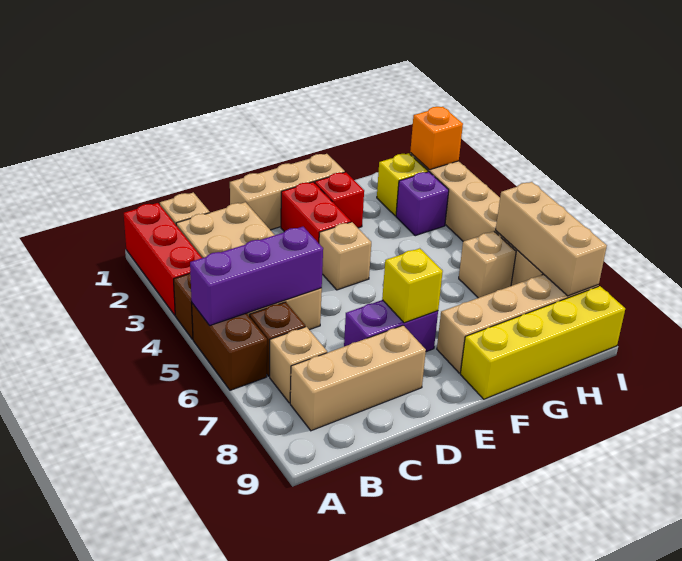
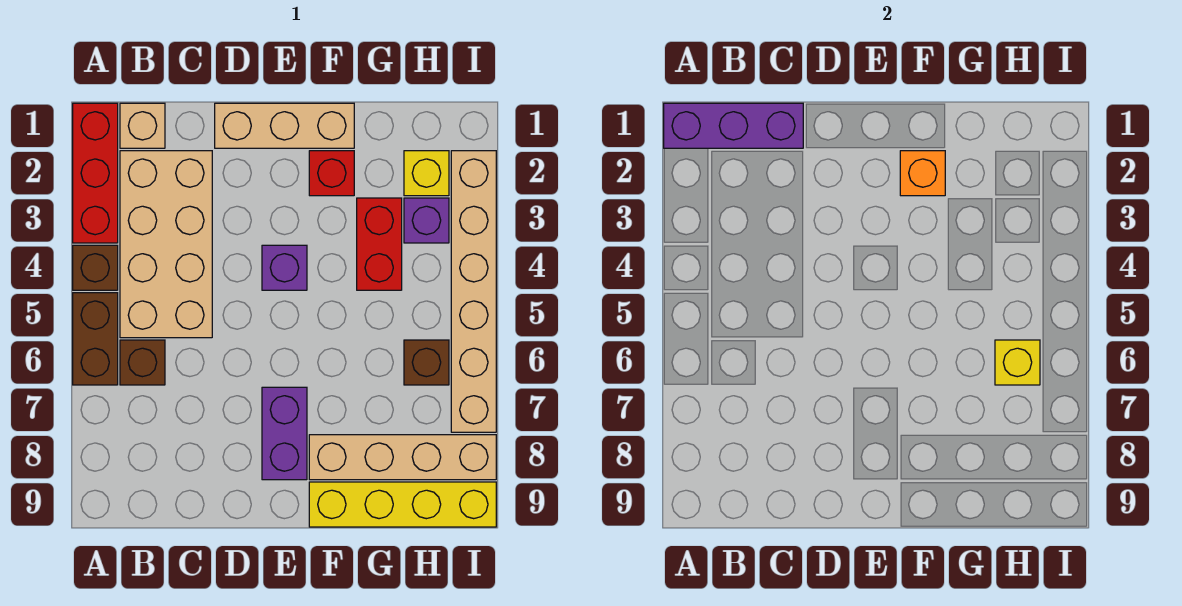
purple 1x3 brick [190,227,323,326] -> purple 1x3 brick moved to [664,103,803,148]
tan 1x1 brick [270,327,327,403] -> none
tan 1x3 brick [290,325,426,431] -> none
purple 1x2 brick [344,300,438,352] -> purple 1x2 brick turned to [262,387,307,480]
red 1x2 brick [281,182,351,243] -> red 1x2 brick moved to [357,198,402,290]
tan 1x1 brick [319,222,371,290] -> purple 1x1 brick [262,245,307,290]
yellow 1x1 brick [382,248,443,323] -> yellow 1x1 brick moved to [995,340,1040,385]
tan 1x1 brick [459,231,516,298] -> brown 1x1 brick [404,340,449,385]
orange 1x1 brick [410,107,463,170] -> orange 1x1 brick moved to [900,151,945,196]
tan 1x3 brick [496,182,607,296] -> none

